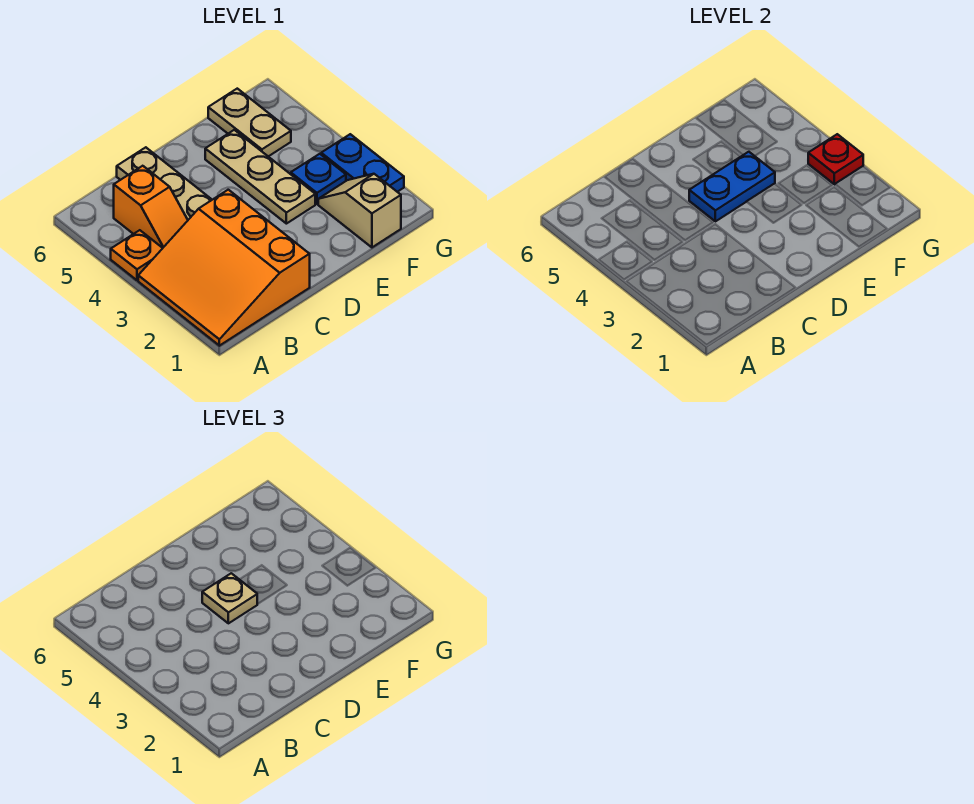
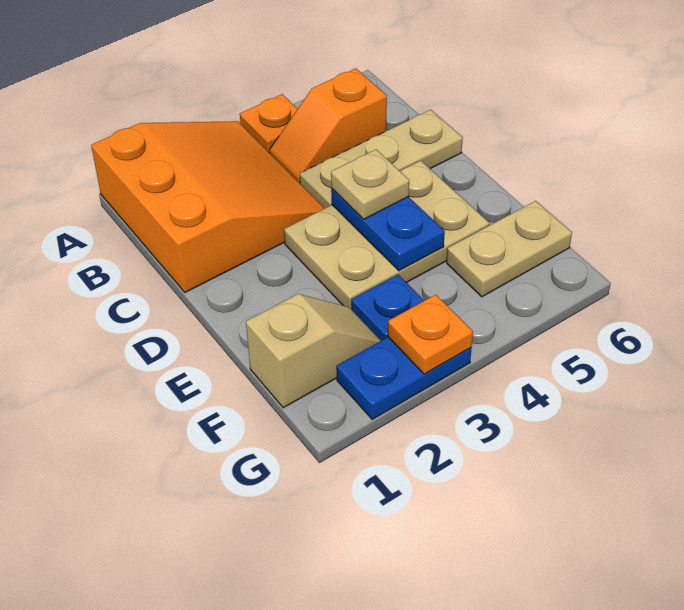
orange 3x3 slope [138,190,310,346] -> orange 3x3 slope turned to [91,121,325,292]
tan 1x3 plate [205,130,315,224] -> tan 2x3 plate [284,161,489,310]
red 1x1 plate [808,134,863,184] -> orange 1x1 plate [388,295,473,374]

